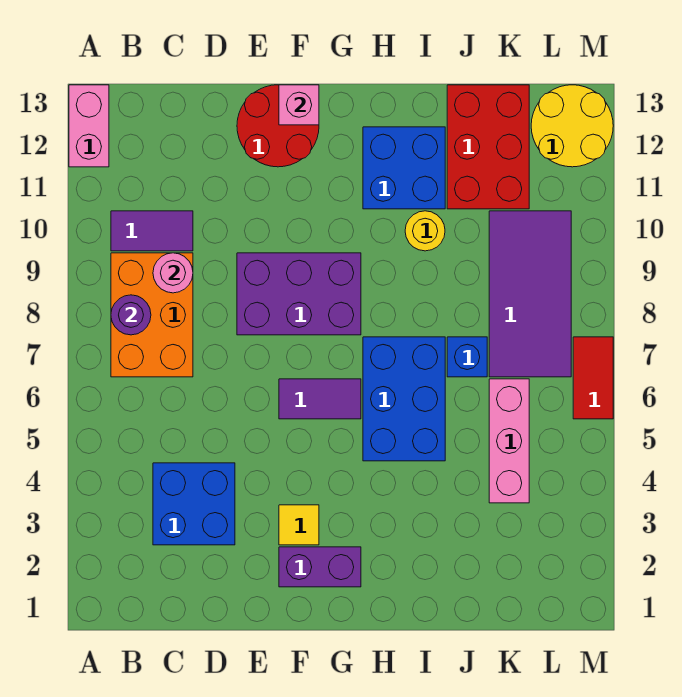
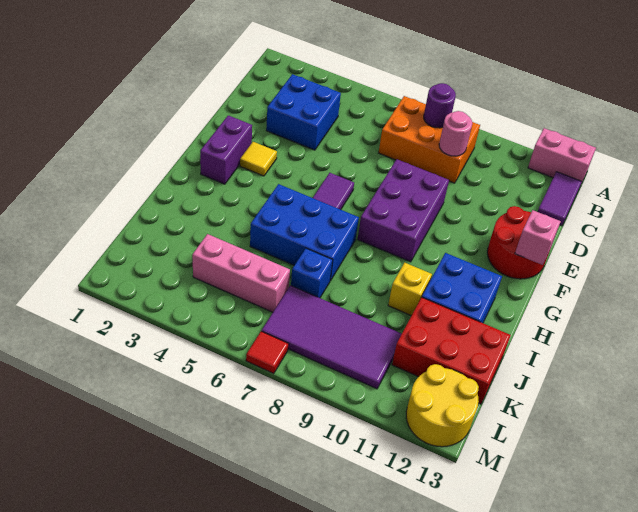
purple 1x2 tile [111,211,193,251] -> purple 1x2 tile moved to [538,172,582,226]
yellow 1x1 round brick [405,211,445,251] -> yellow 1x1 brick [388,263,432,316]
red 1x2 tile [573,337,613,419] -> red 1x1 tile [246,331,289,374]

